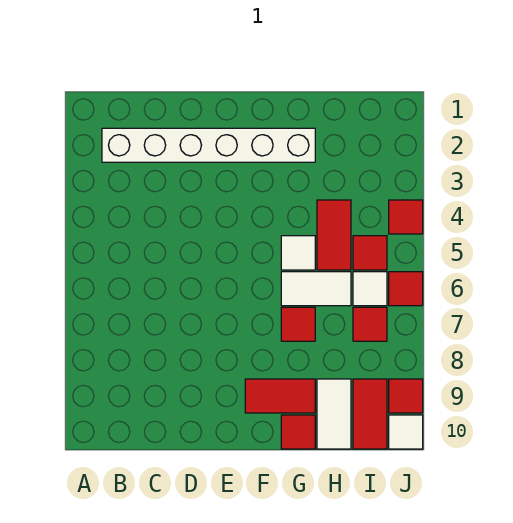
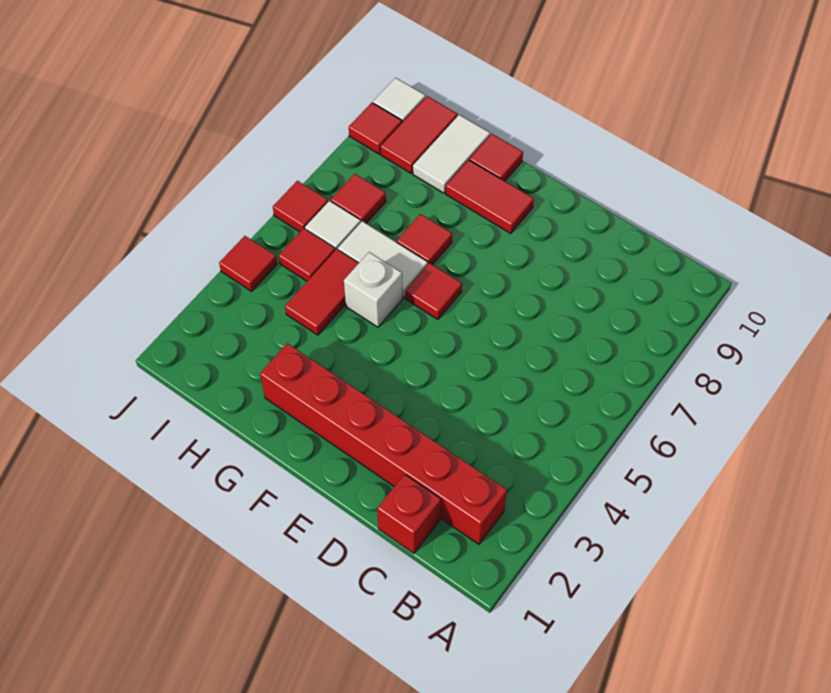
white 1x6 brick [102,128,315,162] -> red 1x6 brick [260,343,507,544]
none -> red 1x1 brick [377,475,441,554]
none -> red 1x1 tile [405,263,462,319]
white 1x1 tile [281,236,315,270] -> white 1x1 brick [344,252,403,327]

